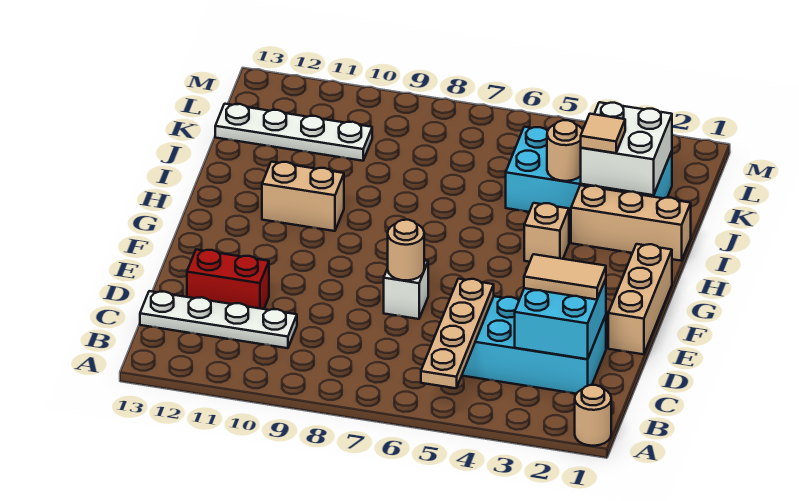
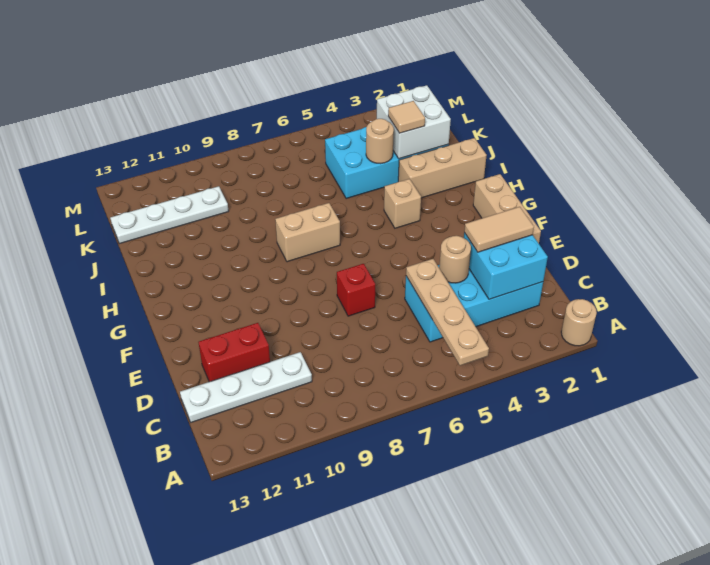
white 1x1 brick [384,260,428,319] -> red 1x1 brick [337,264,375,316]
tan 1x1 round brick [388,220,424,280] -> tan 1x1 round brick moved to [439,236,471,283]
tan 1x2 brick [262,162,344,231] -> tan 1x2 brick moved to [275,203,340,262]

